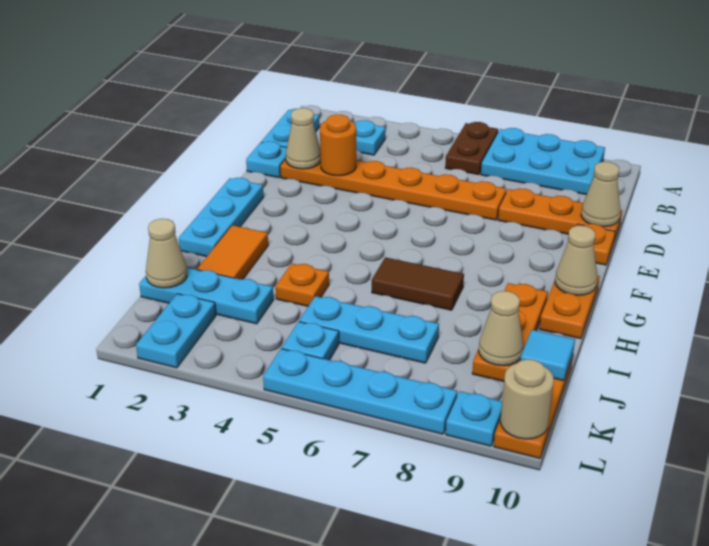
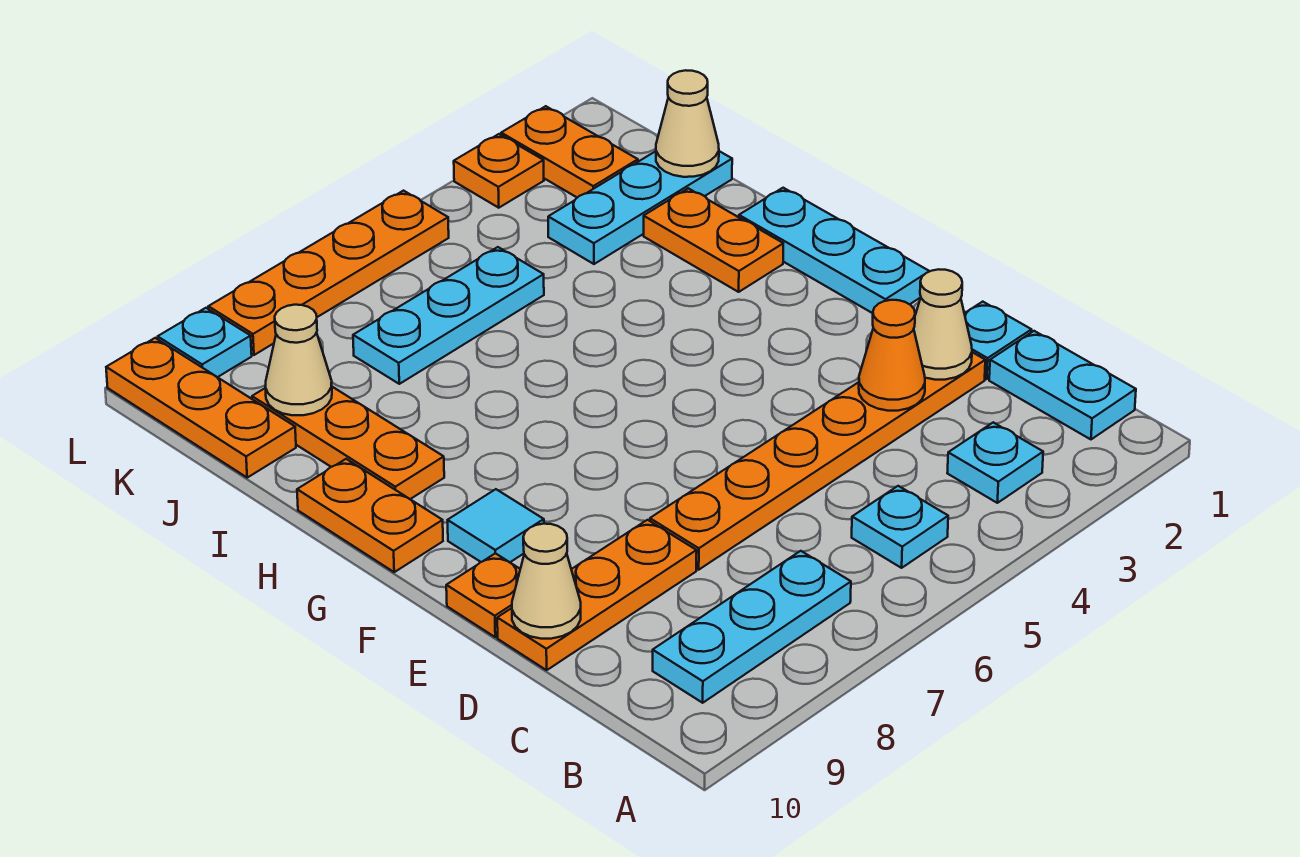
brown 1x2 plate [445,122,498,175] -> none
cyan 2x3 plate [481,128,605,195] -> cyan 1x3 plate [653,551,851,703]
orange 1x1 round brick [320,115,356,176] -> orange 1x1 cone [859,300,925,411]
tan 1x1 cone [555,226,597,295] -> none
orange 1x2 tile [197,225,268,279] -> orange 1x2 plate [644,188,783,292]
brown 1x2 tile [372,257,464,310] -> none
orange 1x1 plate [276,263,329,306] -> orange 1x1 plate moved to [454,134,544,208]
cyan 1x1 tile [520,330,575,381] -> cyan 1x1 tile moved to [448,489,544,562]
cyan 1x2 plate [136,294,216,368] -> orange 1x2 plate [501,106,638,198]
cyan 1x1 plate [282,322,339,360] -> cyan 1x1 plate moved to [852,486,948,568]
cyan 1x4 plate [263,349,457,434] -> orange 1x4 plate [208,191,449,355]
tan 1x1 round brick [500,359,554,439] -> none

